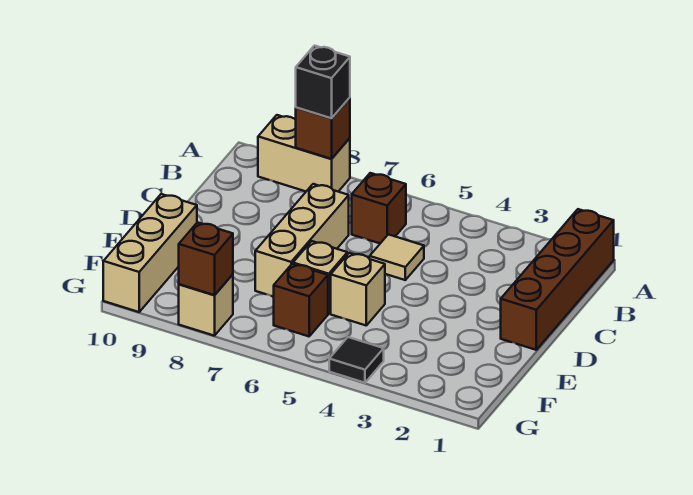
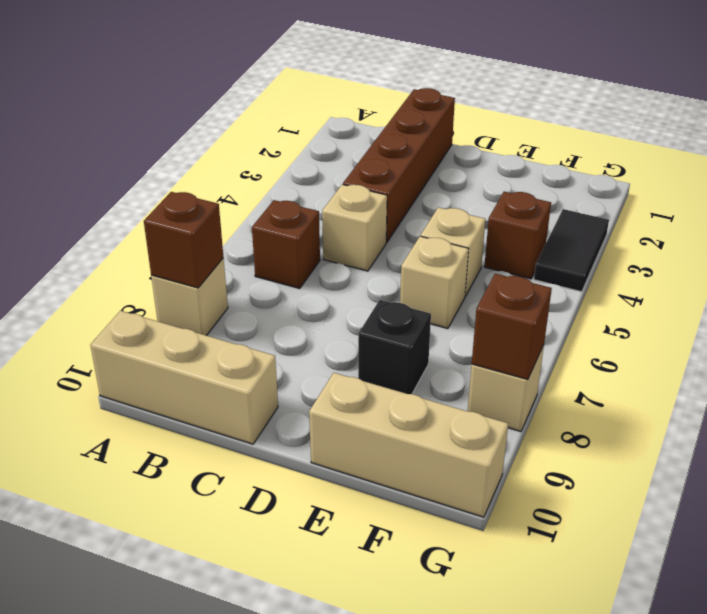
brown 1x4 brick [501,209,614,350] -> brown 1x4 brick turned to [343,88,455,243]
tan 1x2 brick [258,115,350,192] -> tan 1x1 brick [151,258,228,336]
black 1x1 brick [296,46,350,118] -> black 1x1 brick moved to [358,300,431,394]
tan 1x1 tile [370,234,424,280] -> tan 1x1 brick [322,184,387,271]
tan 1x3 brick [255,184,349,297] -> tan 1x3 brick moved to [90,311,278,444]
brown 1x1 brick [274,264,328,336] -> brown 1x1 brick moved to [484,192,551,279]
black 1x1 tile [329,337,384,383] -> black 1x2 tile [534,209,609,292]

